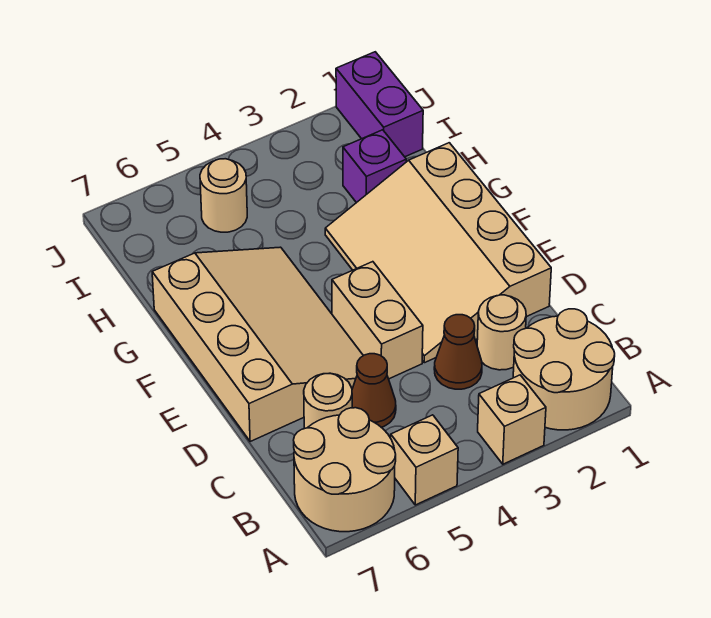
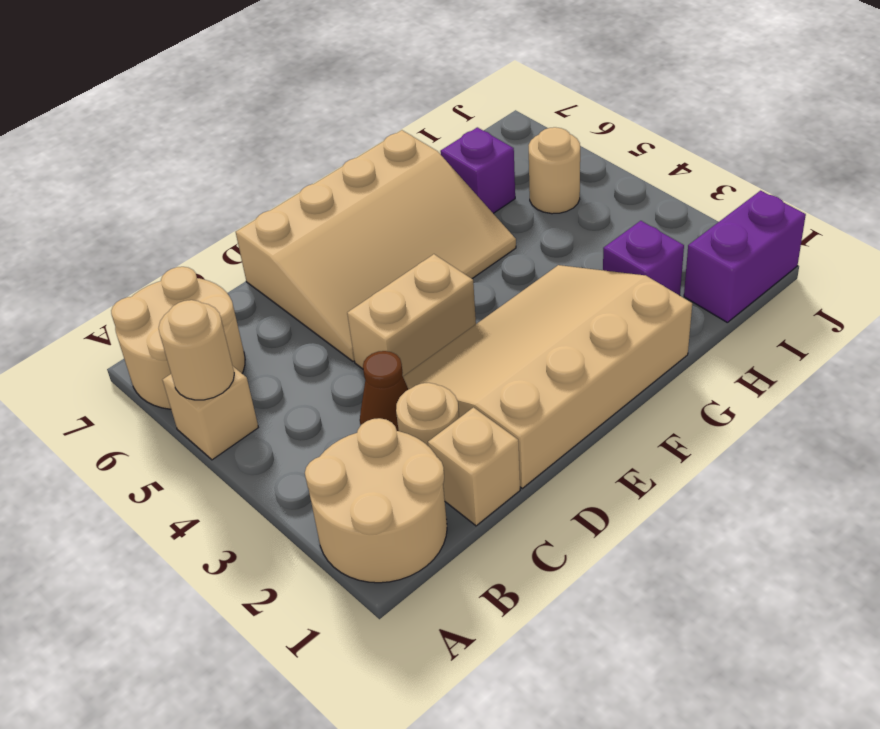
tan 1x1 brick [478,375,546,464] -> tan 1x1 brick moved to [428,407,520,526]
brown 1x1 cone [352,354,396,427] -> none
tan 1x1 round brick [304,373,352,429] -> tan 1x1 round brick moved to [159,300,234,400]
none -> purple 1x1 brick [440,127,515,213]

